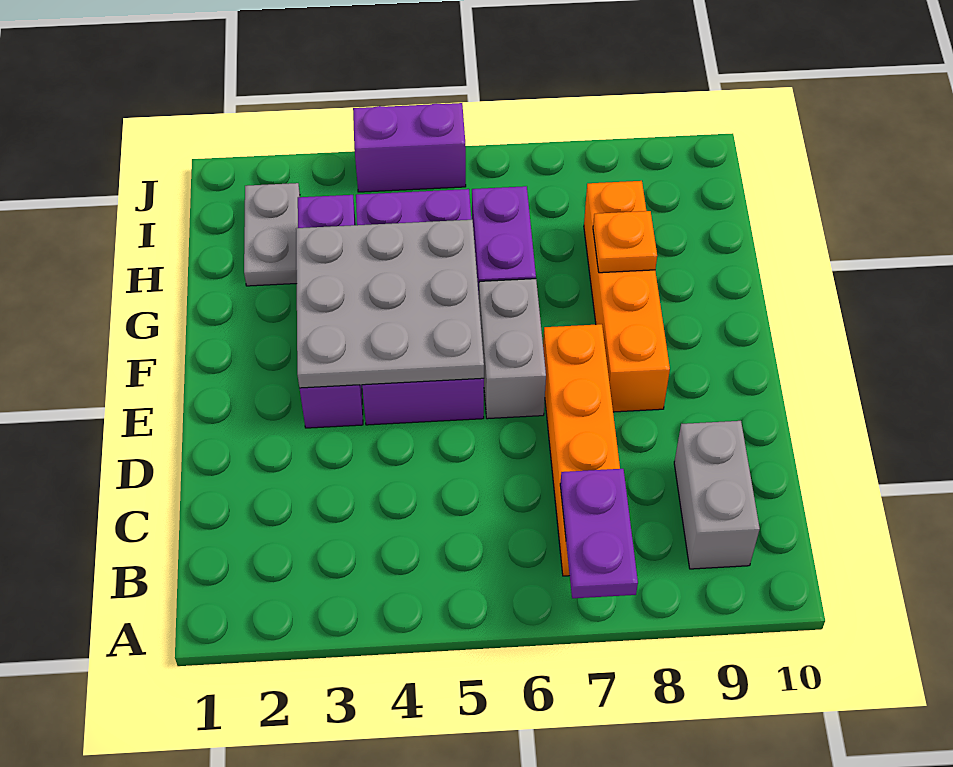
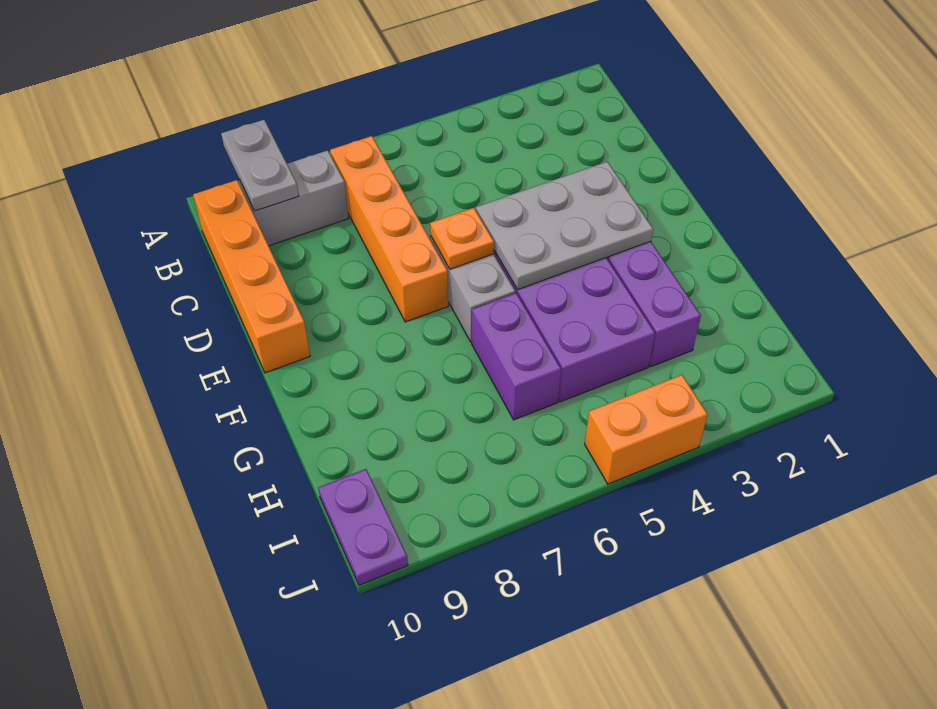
purple 1x2 plate [560,469,638,598] -> purple 1x2 plate moved to [318,469,408,585]
grey 1x2 brick [674,421,760,569] -> grey 1x2 brick turned to [240,150,349,246]
grey 3x3 plate [296,220,484,388] -> grey 2x3 plate [476,162,653,289]
orange 1x4 brick [584,181,670,412] -> orange 1x4 brick moved to [193,180,310,373]
orange 1x1 plate [593,211,657,273] -> orange 1x1 plate moved to [430,208,494,269]
grey 1x2 plate [244,183,300,286] -> grey 1x2 plate moved to [221,120,299,211]
purple 1x2 brick [353,103,466,192] -> orange 1x2 brick [585,375,708,484]

